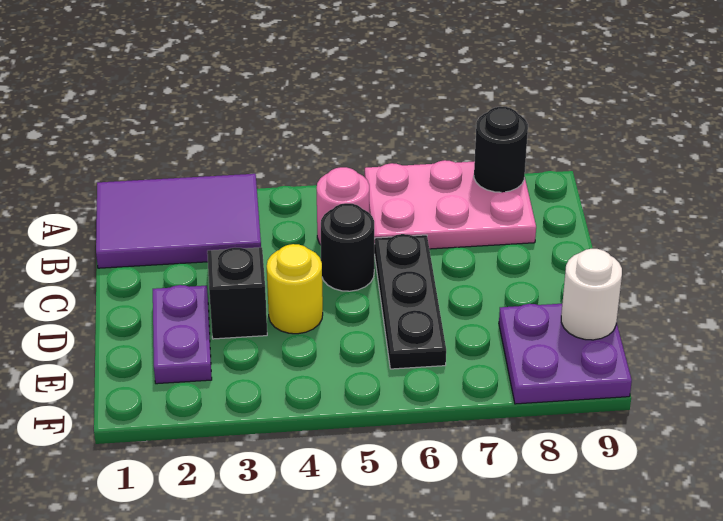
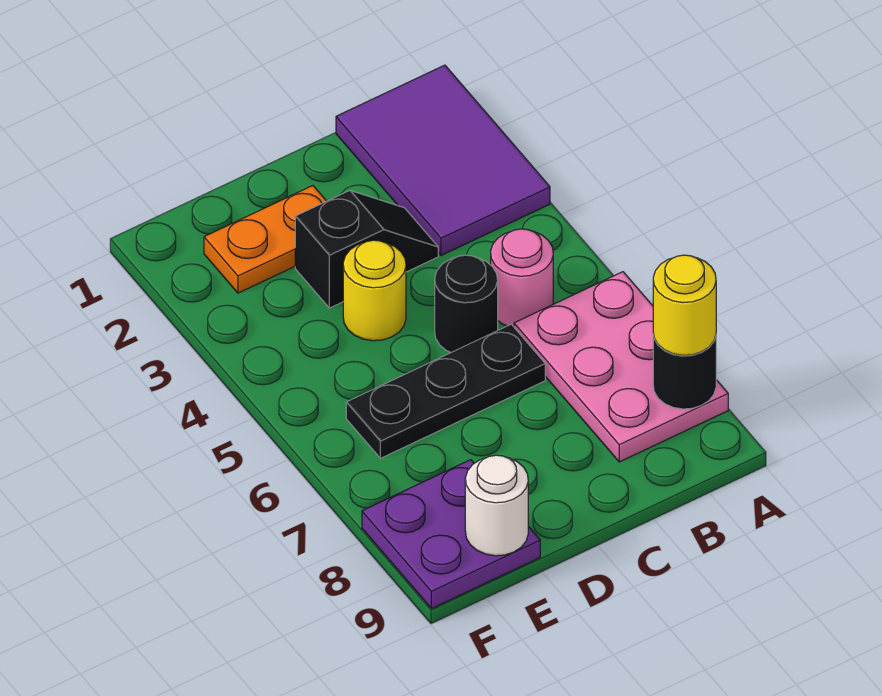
none -> yellow 1x1 round brick [653,255,716,355]
purple 1x2 plate [153,285,212,384] -> orange 1x2 plate [204,186,326,293]

